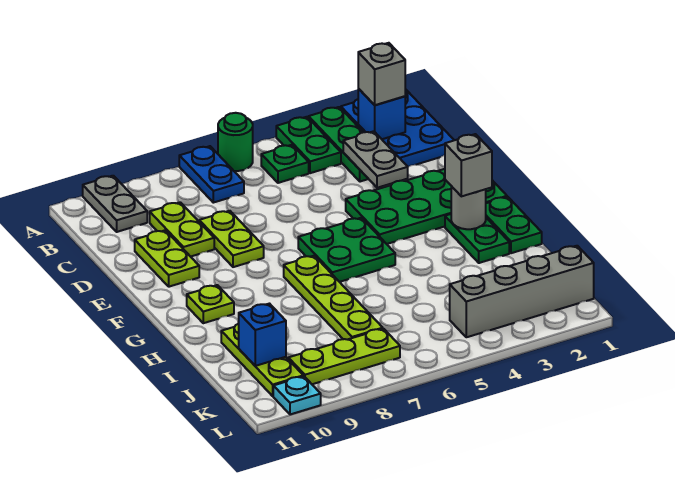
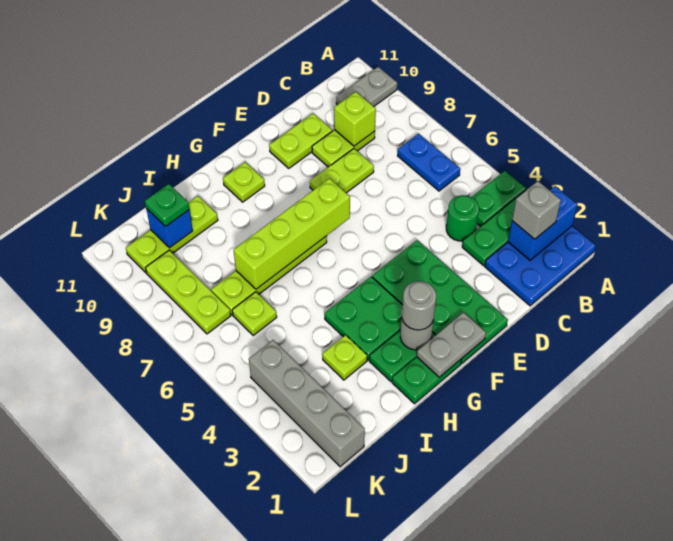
green 1x1 round brick [218,113,253,171] -> green 1x1 round brick moved to [446,195,479,241]
blue 1x2 plate [179,146,244,203] -> blue 1x2 plate turned to [398,134,460,191]
blue 1x1 brick [358,89,405,139] -> blue 1x2 brick [508,186,578,260]
green 1x1 plate [261,145,309,183] -> green 1x1 plate moved to [145,184,189,227]
grey 1x2 plate [343,131,408,188] -> grey 1x2 plate moved to [417,312,486,377]
none -> lime 1x1 brick [334,92,376,146]
green 2x2 plate [298,218,395,282] -> green 2x2 plate moved to [325,277,403,360]
none -> lime 1x4 brick [234,178,350,289]
grey 1x1 brick [445,134,492,196] -> grey 1x1 round brick [402,281,436,330]
none -> lime 1x1 plate [322,335,367,380]
none -> lime 1x1 plate [232,292,277,336]
cyan 1x1 plate [273,376,321,414] -> none

